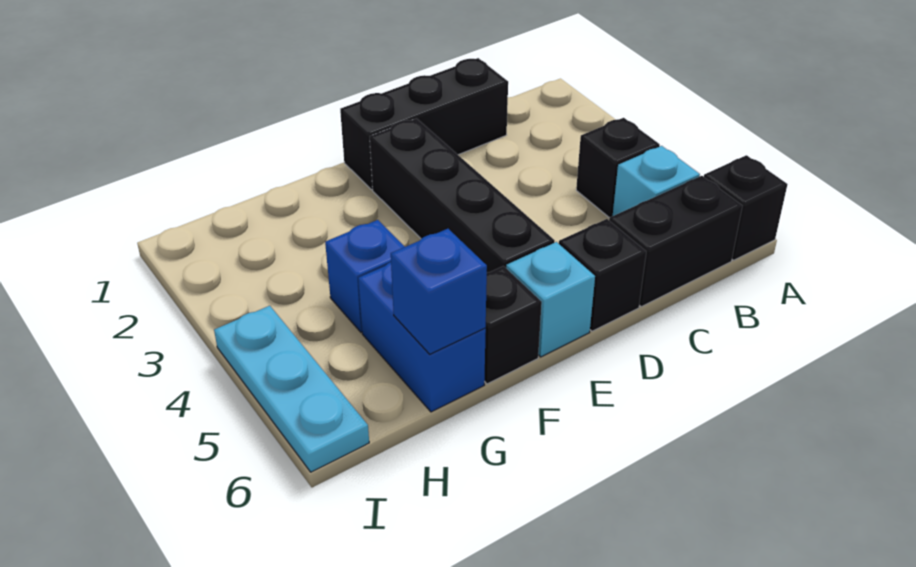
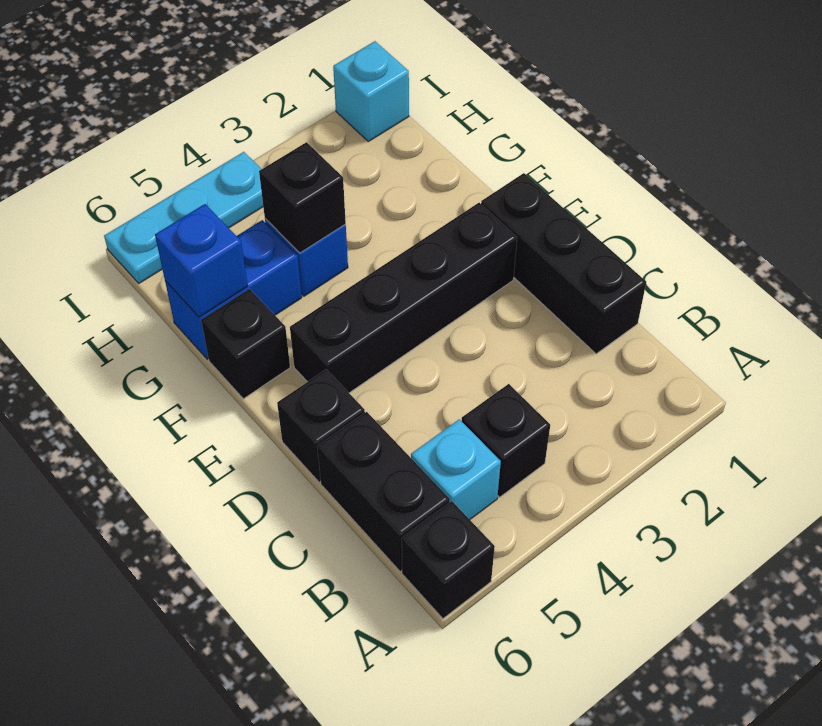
cyan 1x1 brick [506,242,595,357] -> cyan 1x1 brick moved to [333,41,409,141]
none -> black 1x1 brick [259,142,346,253]

